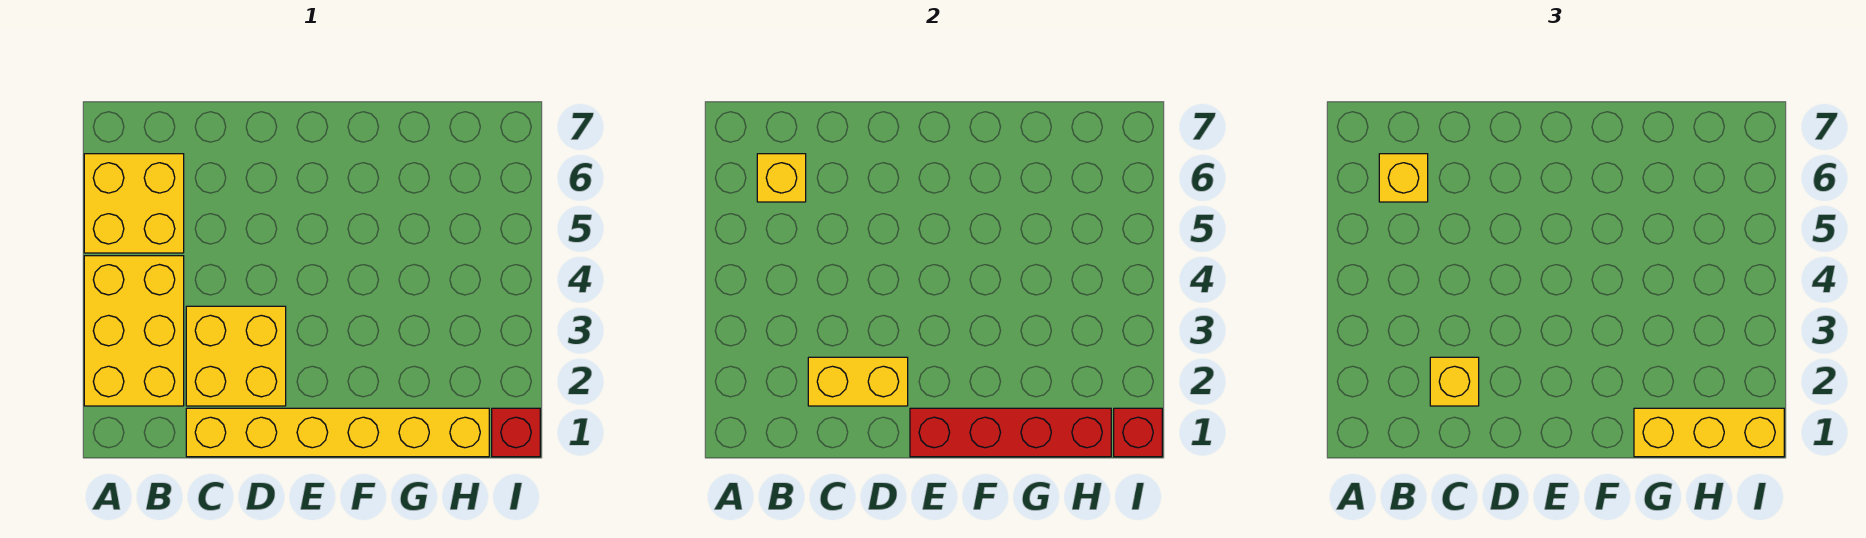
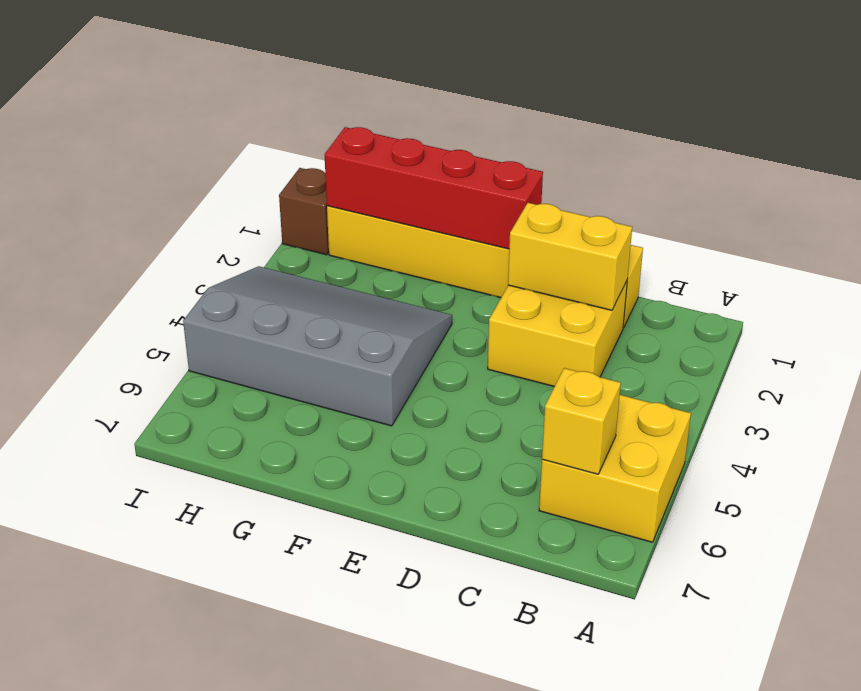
yellow 2x3 brick [84,256,184,406] -> none
yellow 1x1 brick [1379,154,1428,202] -> none
yellow 1x1 brick [1430,357,1479,406] -> none
none -> grey 3x4 slope [183,266,452,426]
yellow 1x3 brick [1634,408,1784,457] -> none
red 1x1 brick [492,408,540,457] -> brown 1x1 brick [279,168,329,255]
red 1x1 brick [1114,408,1162,457] -> none

